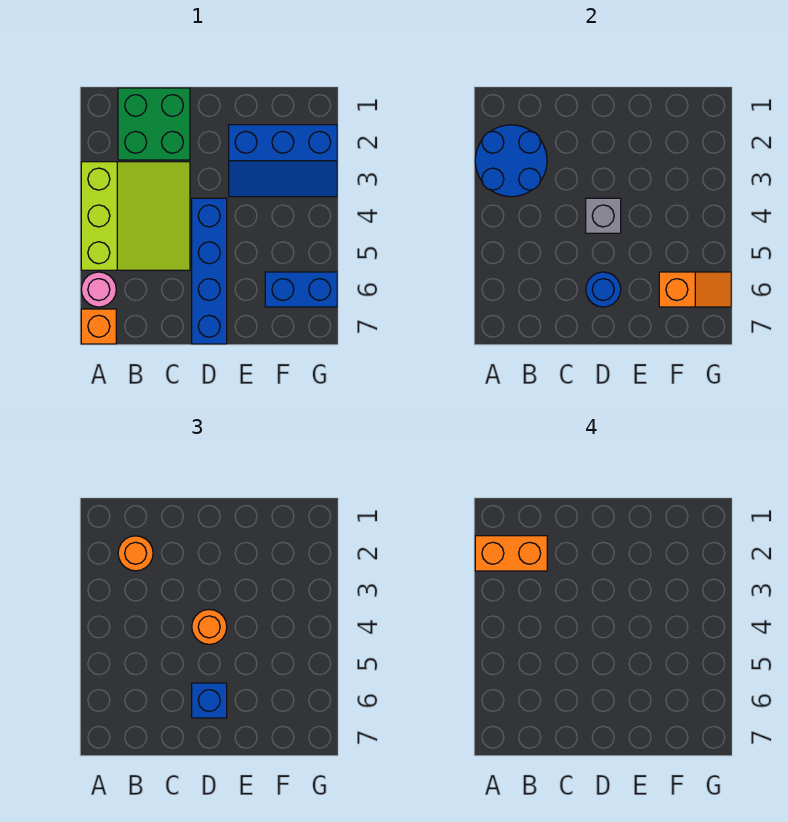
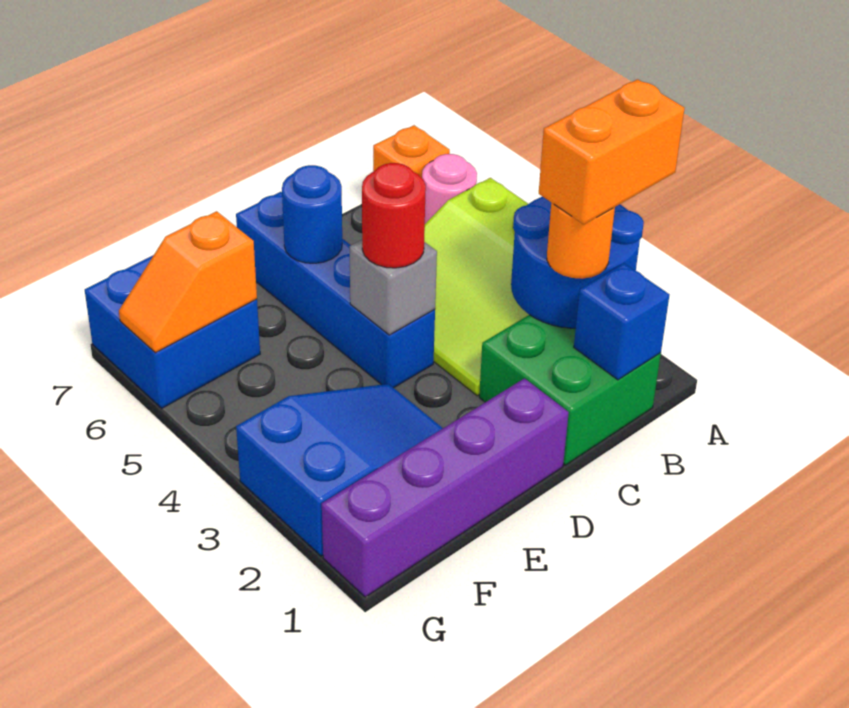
none -> purple 1x4 brick [322,378,569,597]
orange 1x1 round brick [192,609,227,644] -> red 1x1 round brick [362,163,426,268]
blue 1x1 brick [192,683,227,718] -> blue 1x1 brick moved to [574,263,669,380]
blue 2x3 slope [229,125,337,197] -> blue 2x3 slope turned to [236,384,443,556]
blue 1x2 brick [265,272,337,307] -> blue 2x2 brick [85,255,260,408]

